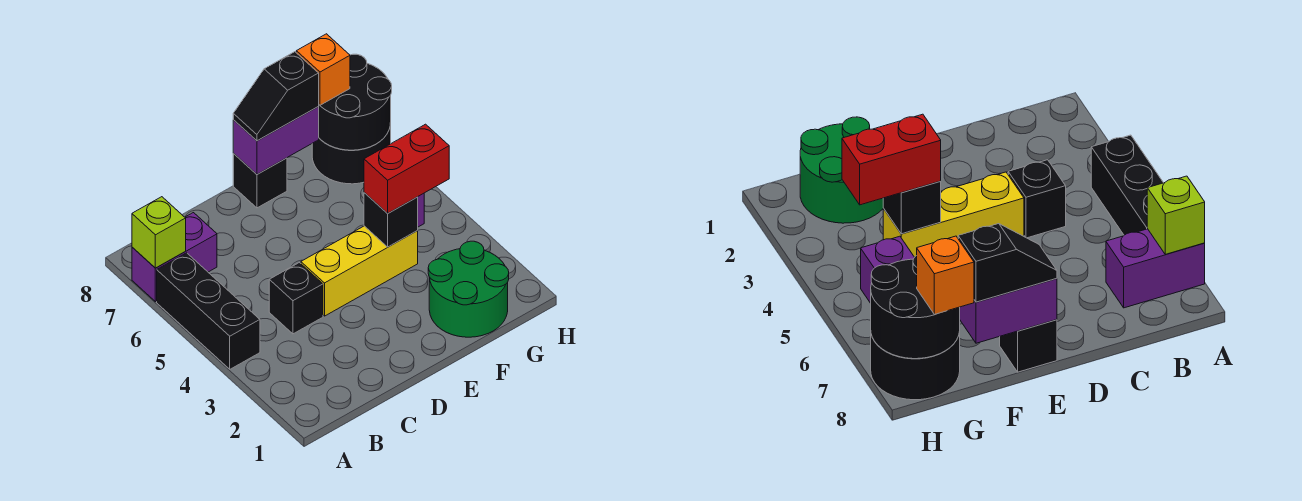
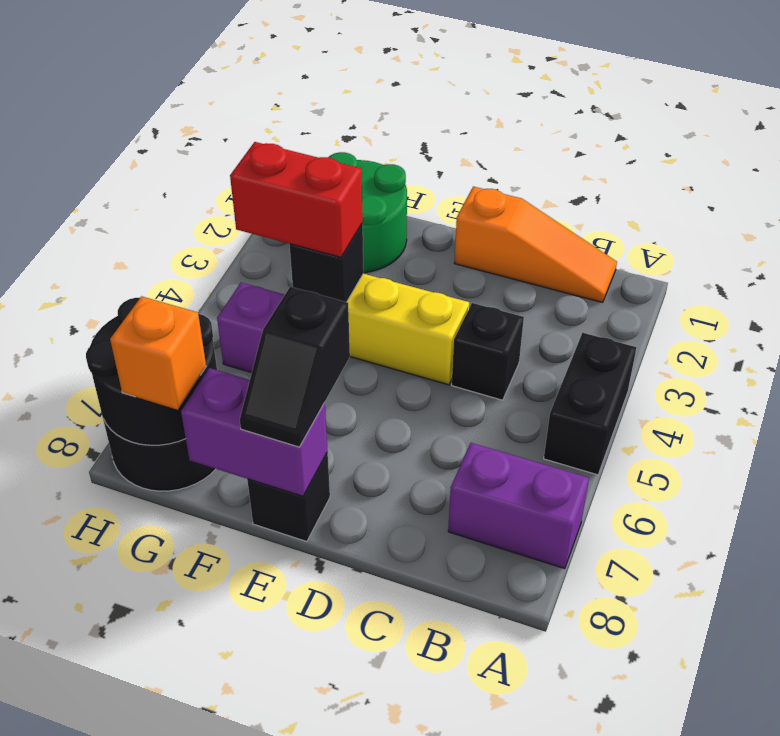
black 1x3 brick [157,253,260,369] -> black 1x2 brick [544,333,637,475]
lime 1x1 brick [132,197,186,268] -> none
none -> orange 1x3 slope [454,186,617,302]
black 1x2 slope [233,52,319,141] -> black 1x2 slope turned to [240,287,350,447]

